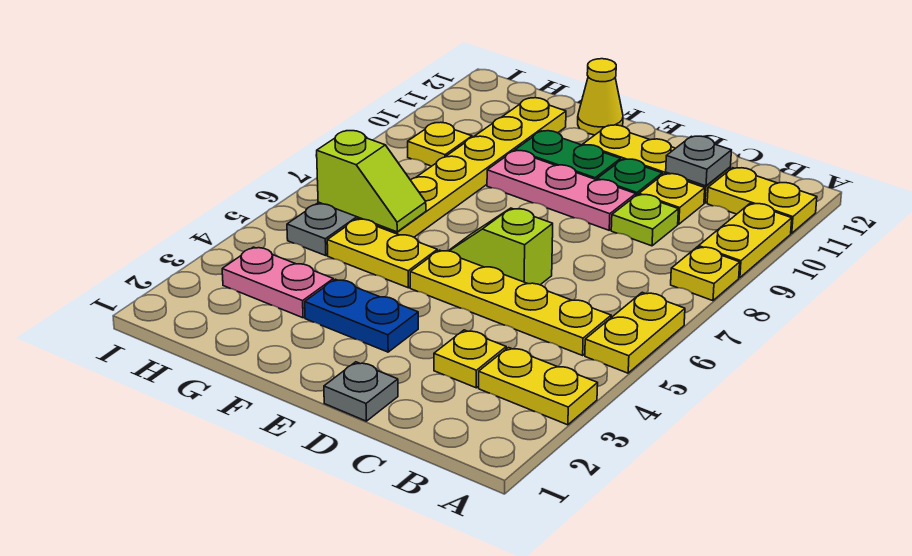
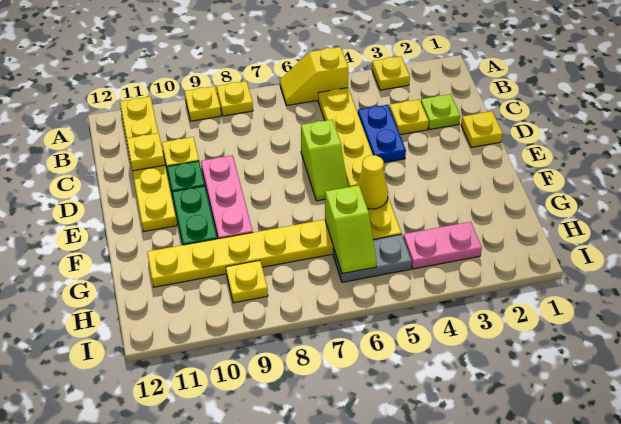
yellow 1x2 plate [479,348,598,425] -> yellow 1x1 plate [372,56,410,90]
yellow 1x2 plate [585,292,685,373] -> yellow 1x2 slope [280,47,348,105]
yellow 1x2 plate [699,203,792,278] -> yellow 1x1 plate [185,86,221,121]
lime 1x1 plate [611,195,678,246] -> lime 1x1 plate moved to [421,94,460,130]
grey 1x1 plate [666,136,731,186] -> yellow 1x1 plate [127,133,165,171]
grey 1x1 plate [324,362,398,421] -> yellow 1x1 plate [461,111,503,147]
blue 1x2 plate [305,279,418,352] -> blue 1x2 plate moved to [358,105,406,163]
yellow 1x1 cone [578,59,623,135] -> yellow 1x1 cone moved to [356,155,388,209]
pink 1x2 plate [222,247,333,318] -> pink 1x2 plate turned to [403,222,482,269]
lime 1x2 slope [317,131,426,232] -> lime 1x2 slope turned to [325,185,377,274]

